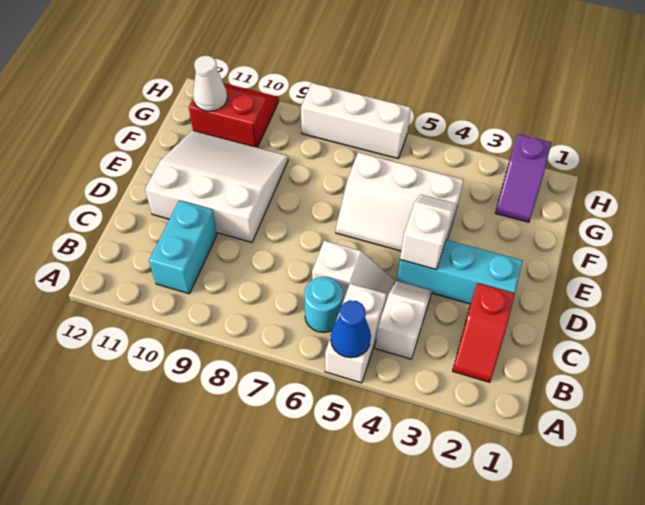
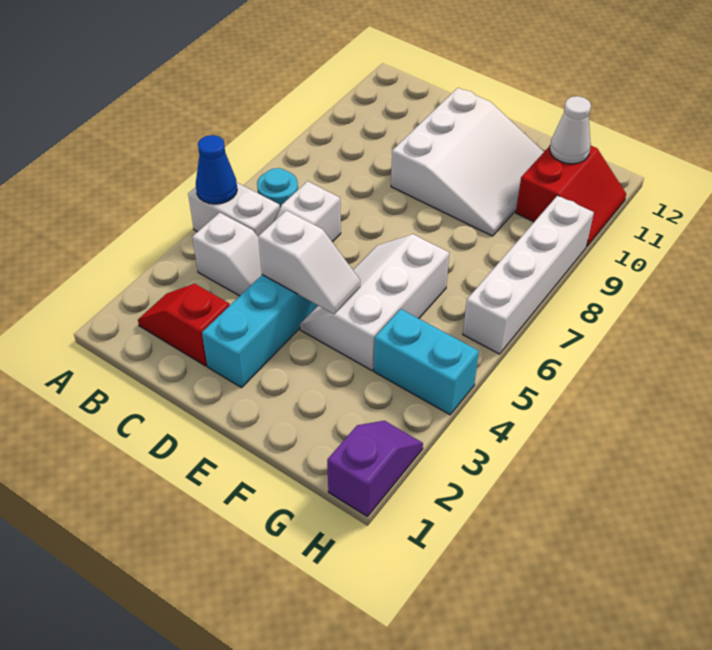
cyan 1x2 brick [149,200,217,294] -> cyan 1x2 brick moved to [374,309,479,415]
purple 1x2 slope [495,134,551,222] -> purple 1x2 slope turned to [327,421,423,516]
white 1x3 brick [301,83,411,159] -> white 1x4 brick [463,195,594,354]

